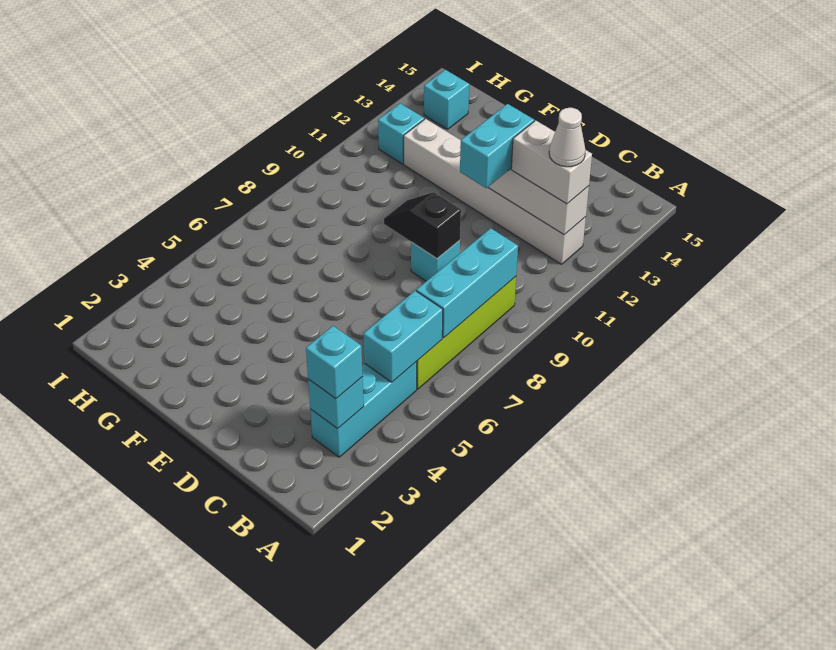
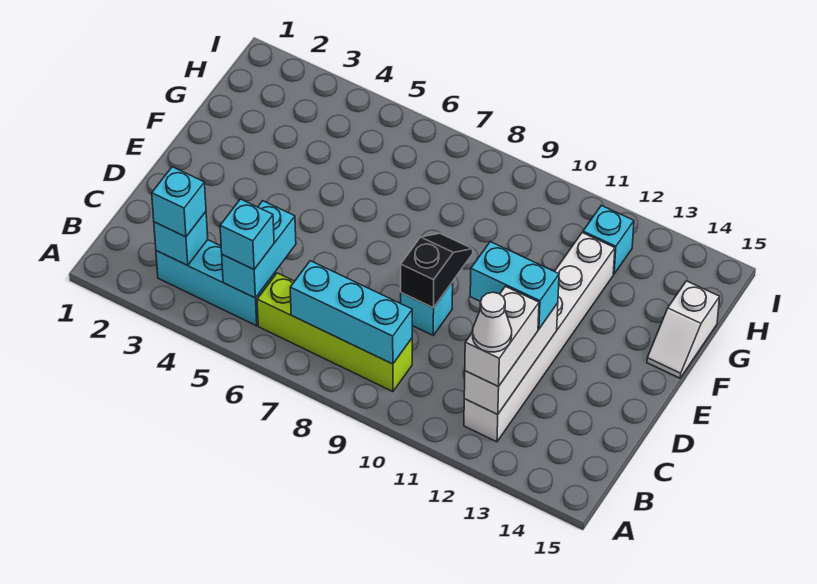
cyan 1x2 brick [363,291,443,382] -> cyan 1x2 brick turned to [222,201,296,298]
none -> white 1x2 slope [647,281,720,378]
cyan 1x1 brick [424,70,469,129] -> cyan 1x1 brick moved to [220,199,274,269]

